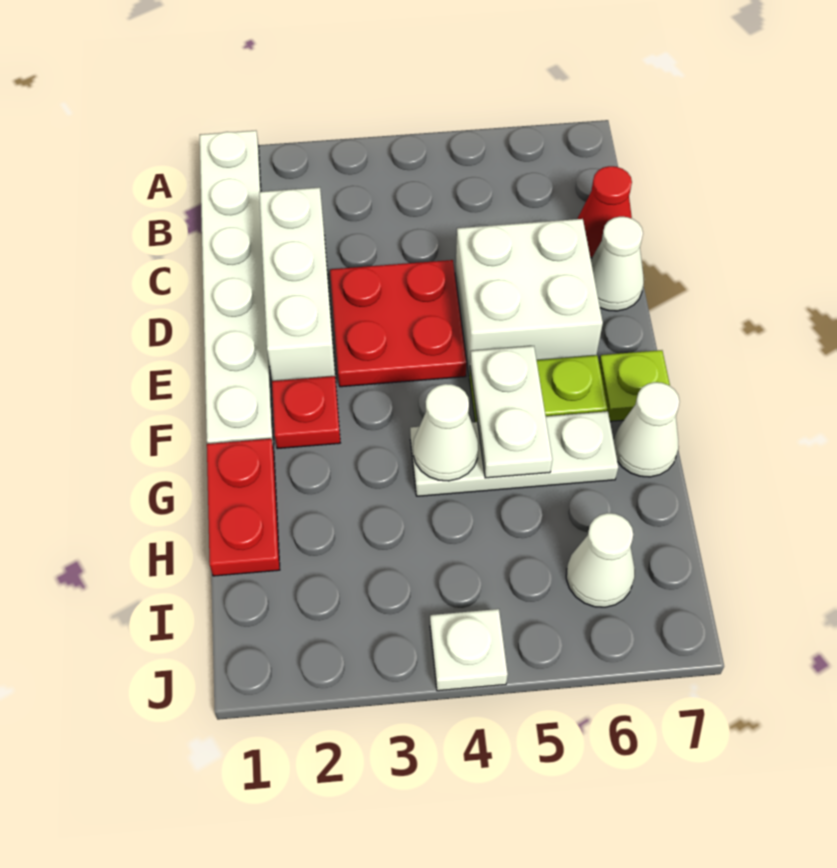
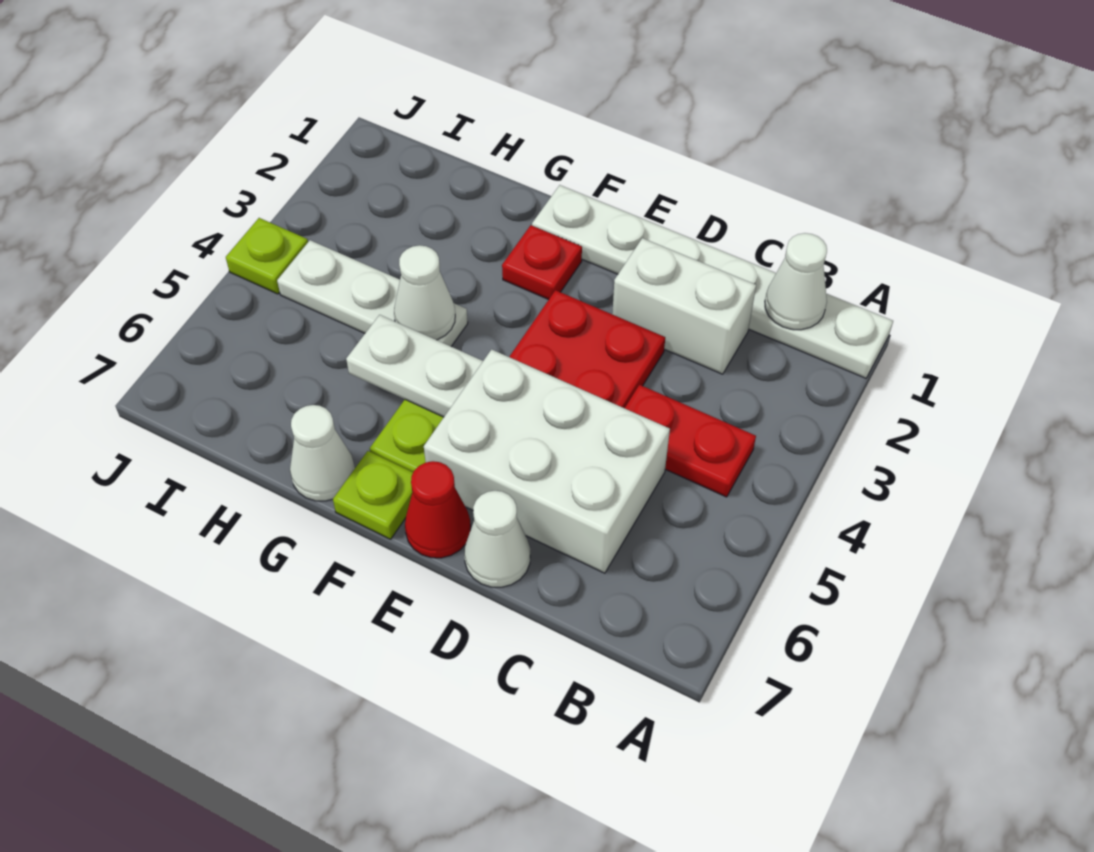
white 1x3 brick [259,187,336,381] -> white 1x2 brick [612,238,756,374]
red 1x1 cone [578,166,632,258] -> red 1x1 cone moved to [405,461,471,558]
white 2x2 brick [455,219,603,375] -> white 2x3 brick [424,349,670,573]
red 1x2 plate [207,439,280,576] -> red 1x2 plate moved to [625,385,756,497]
white 1x3 plate [410,411,618,496] -> white 1x3 plate turned to [277,240,468,346]
white 1x1 cone [566,513,635,607] -> white 1x1 cone moved to [765,233,827,330]
white 1x1 plate [430,609,508,691] -> lime 1x1 plate [226,218,308,294]

